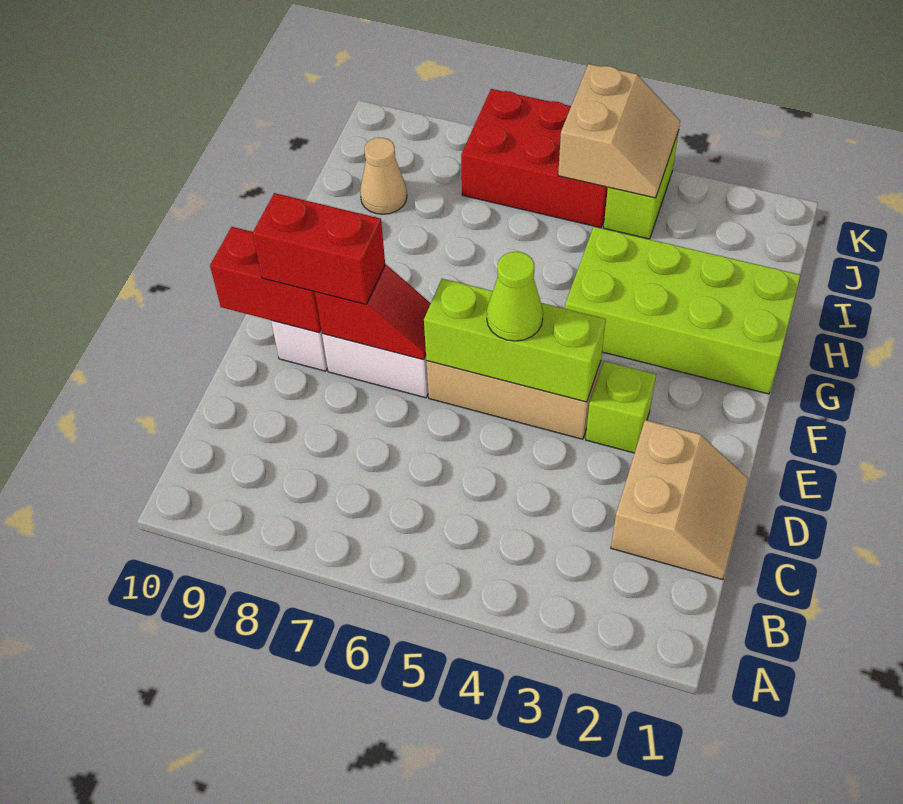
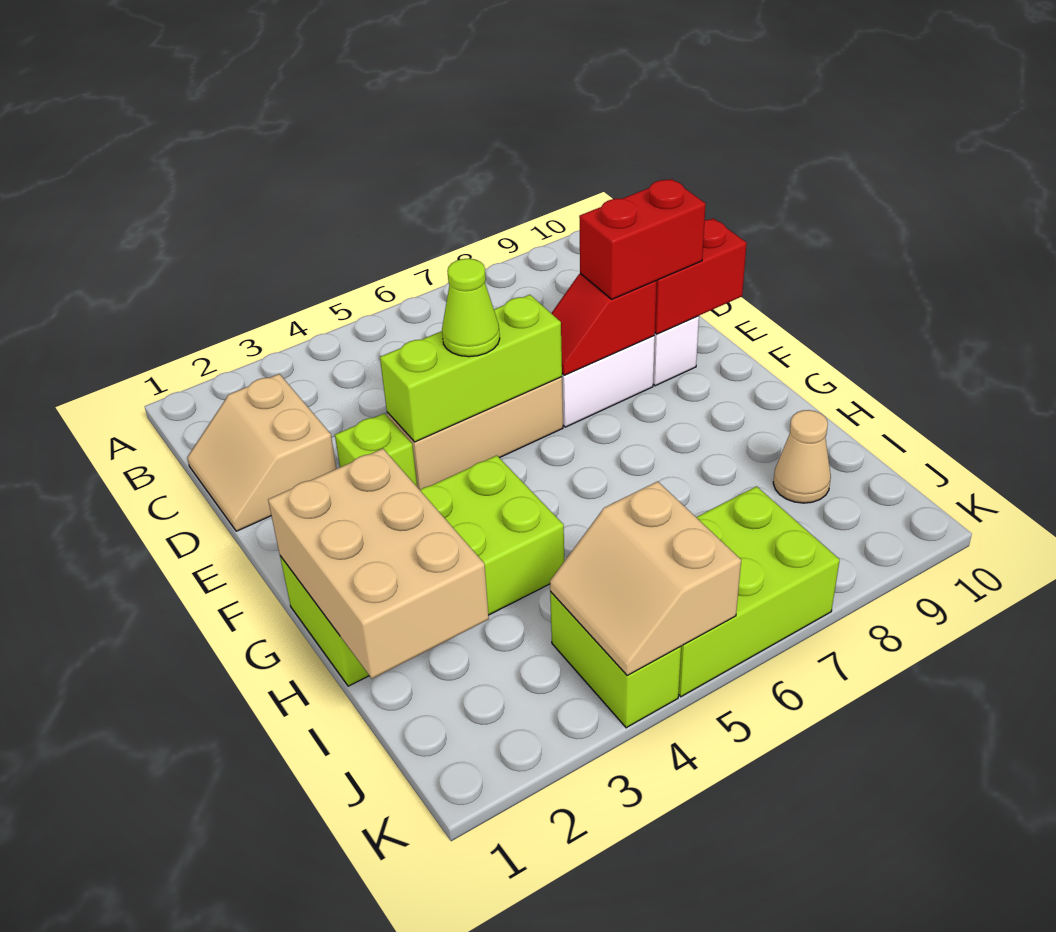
none -> tan 2x3 brick [268,449,489,679]
red 2x3 brick [461,89,608,228] -> lime 2x3 brick [678,486,840,697]

